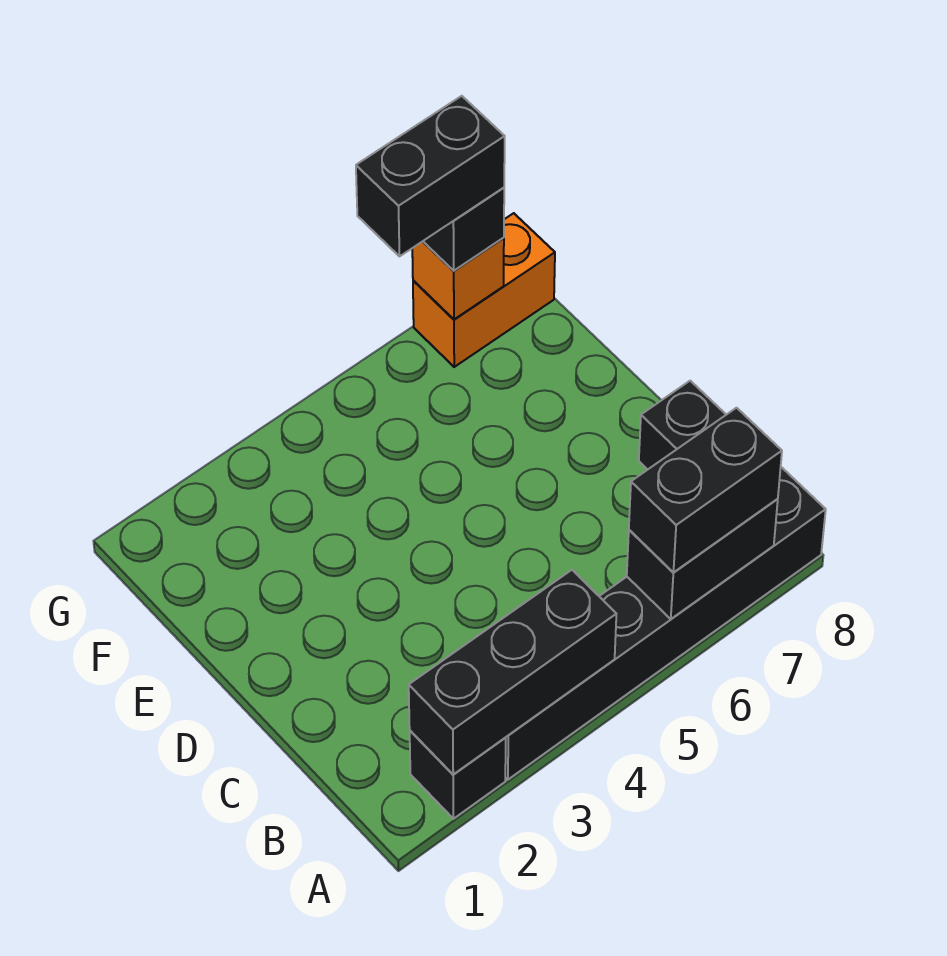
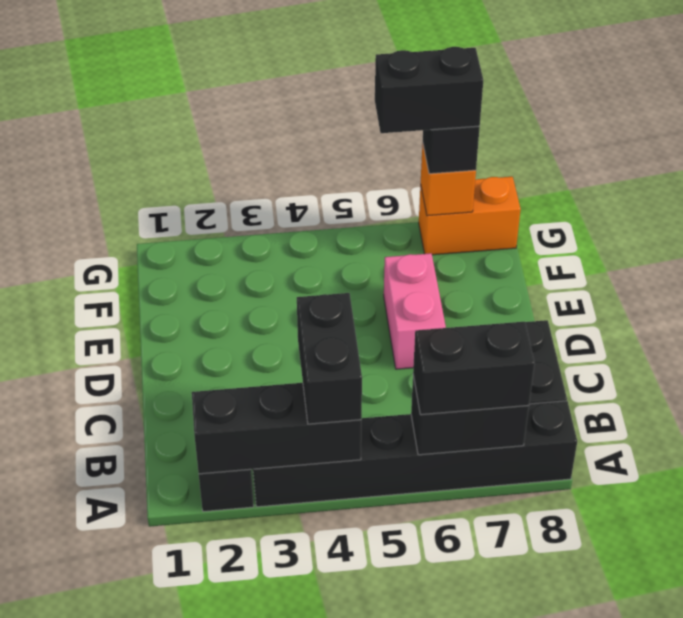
none -> black 1x2 brick [297,293,362,424]
none -> pink 1x2 brick [384,253,446,369]

